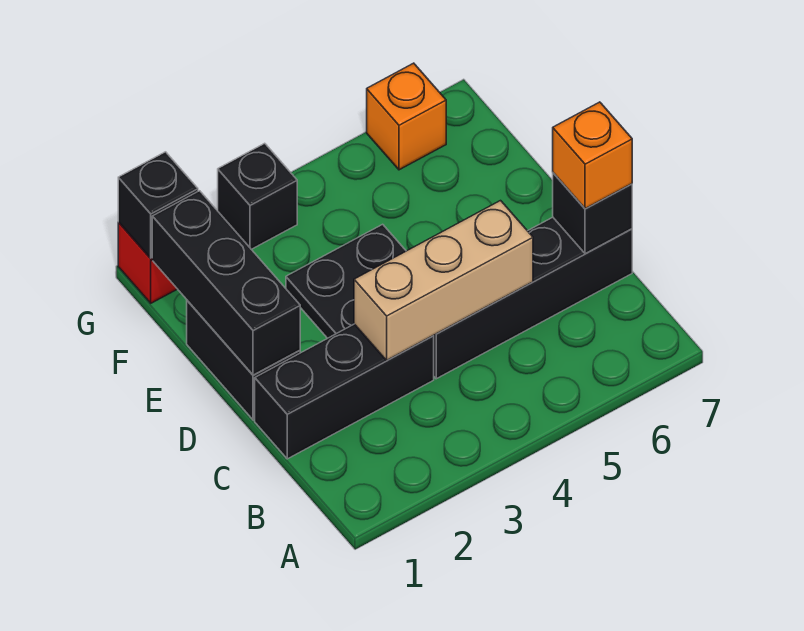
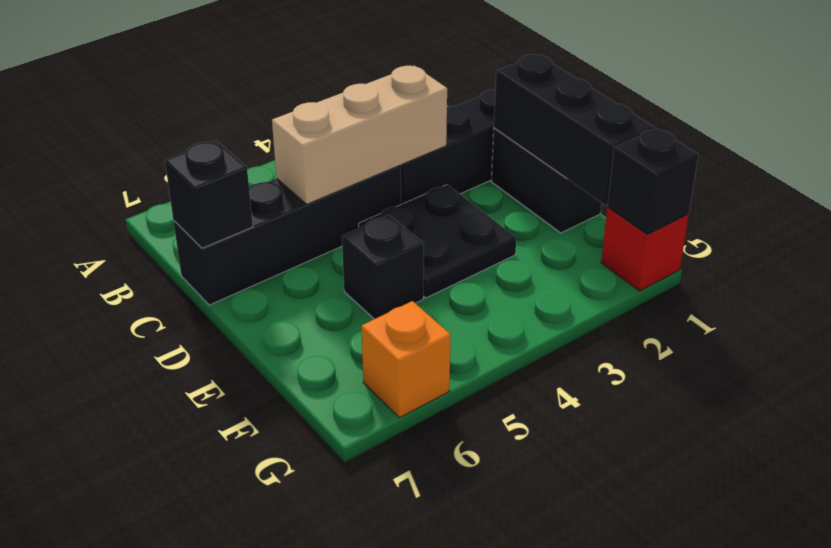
orange 1x1 brick [553,102,632,209] -> none
black 1x1 brick [218,143,297,249] -> black 1x1 brick moved to [342,215,424,319]

